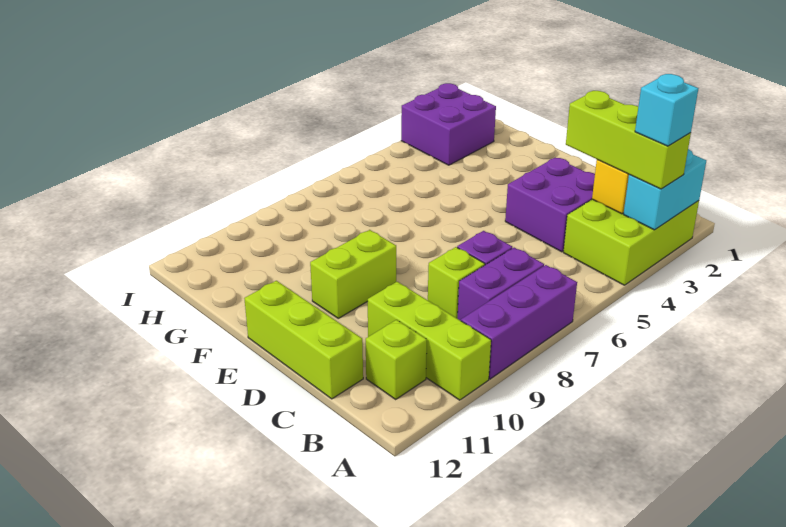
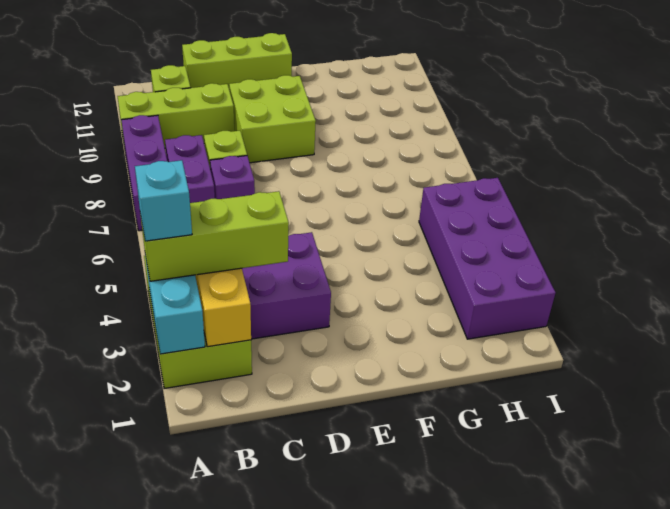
lime 1x2 brick [310,230,396,318] -> lime 2x2 brick [229,75,316,163]
purple 2x2 brick [401,83,496,165] -> purple 2x4 brick [419,178,556,339]

